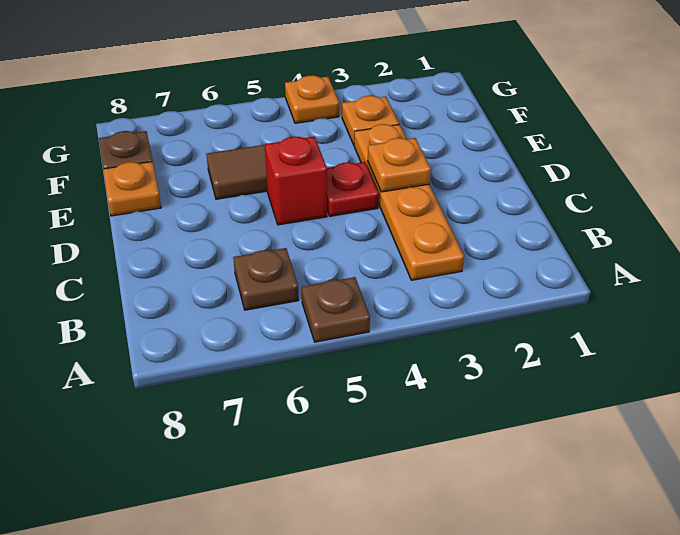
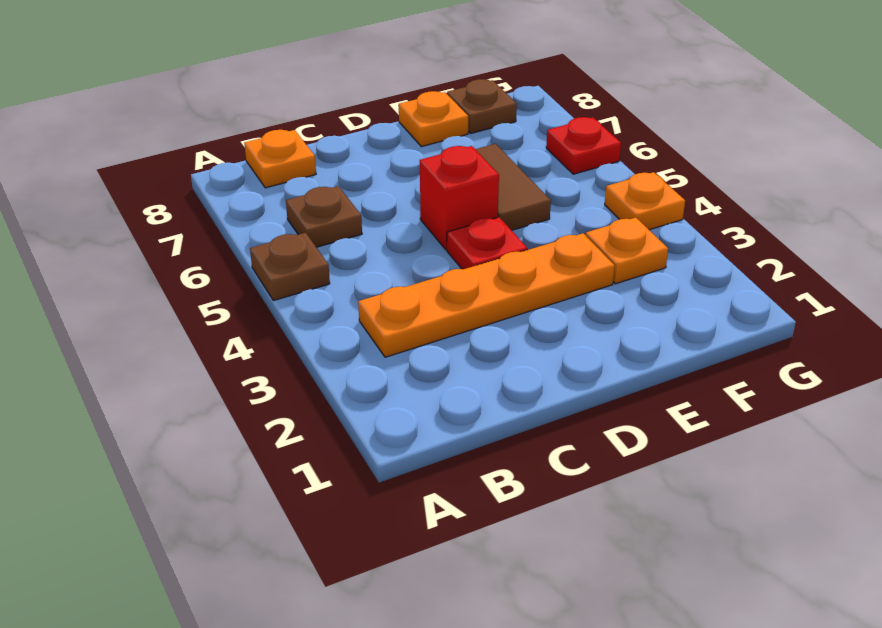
orange 1x1 plate [368,138,431,192] -> orange 1x1 plate moved to [244,130,316,188]
none -> red 1x1 plate [546,117,621,174]

